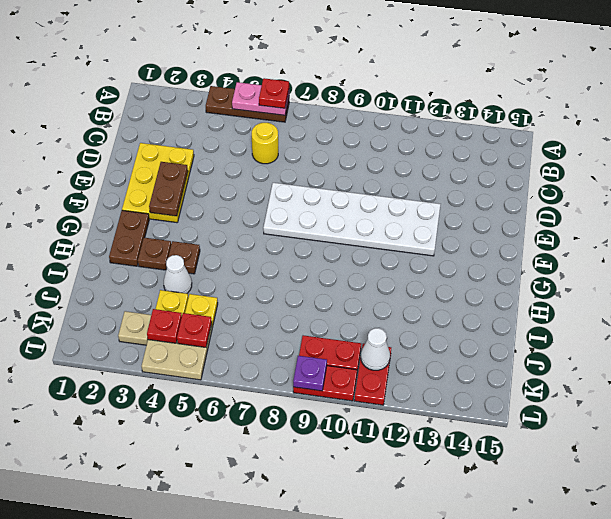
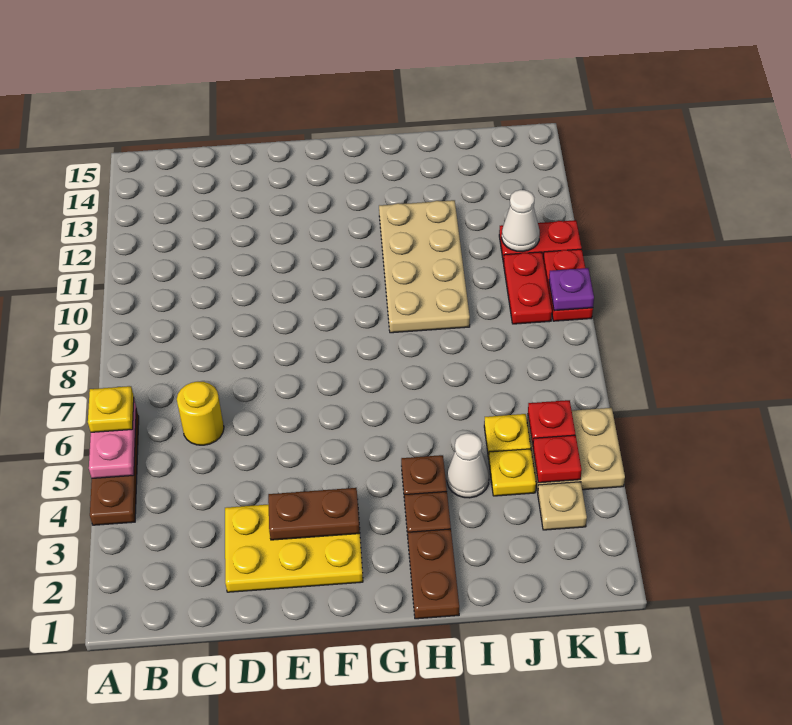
red 1x1 plate [259,78,289,108] -> yellow 1x1 plate [88,386,134,432]
white 2x6 plate [263,183,440,256] -> none
brown 1x2 plate [109,210,149,266] -> brown 1x2 plate turned to [408,529,459,619]
none -> tan 2x4 plate [379,200,470,333]

